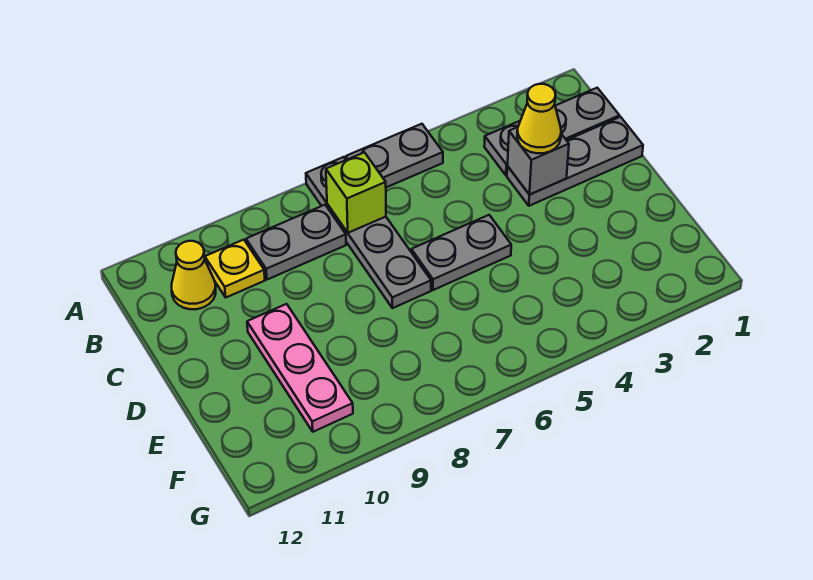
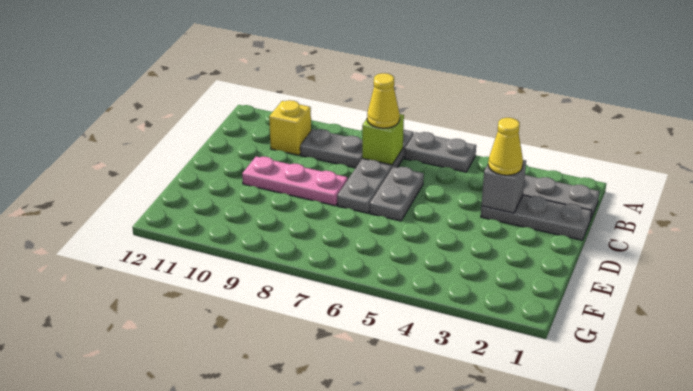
yellow 1x1 plate [205,240,265,297] -> yellow 1x1 brick [269,100,311,155]
yellow 1x1 cone [172,241,216,309] -> yellow 1x1 cone moved to [367,73,400,128]
grey 1x2 plate [411,215,511,290] -> grey 1x2 plate turned to [370,167,424,221]
pink 1x3 plate [247,304,353,432] -> pink 1x3 plate turned to [242,157,348,206]

